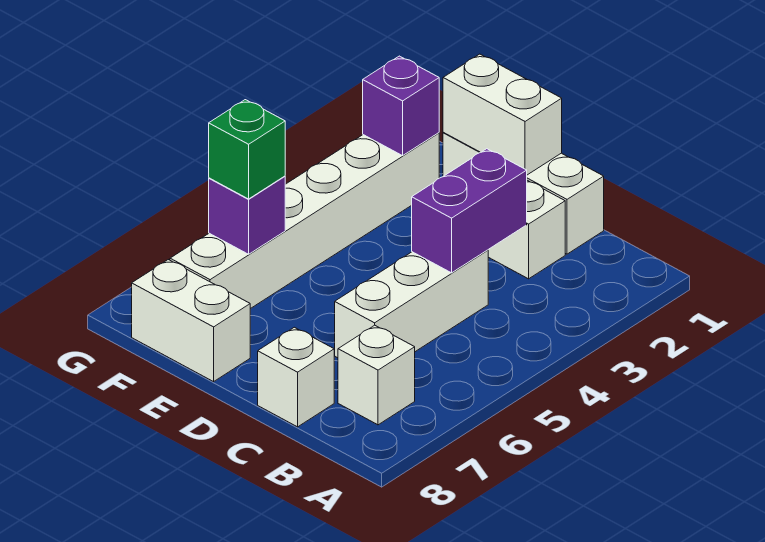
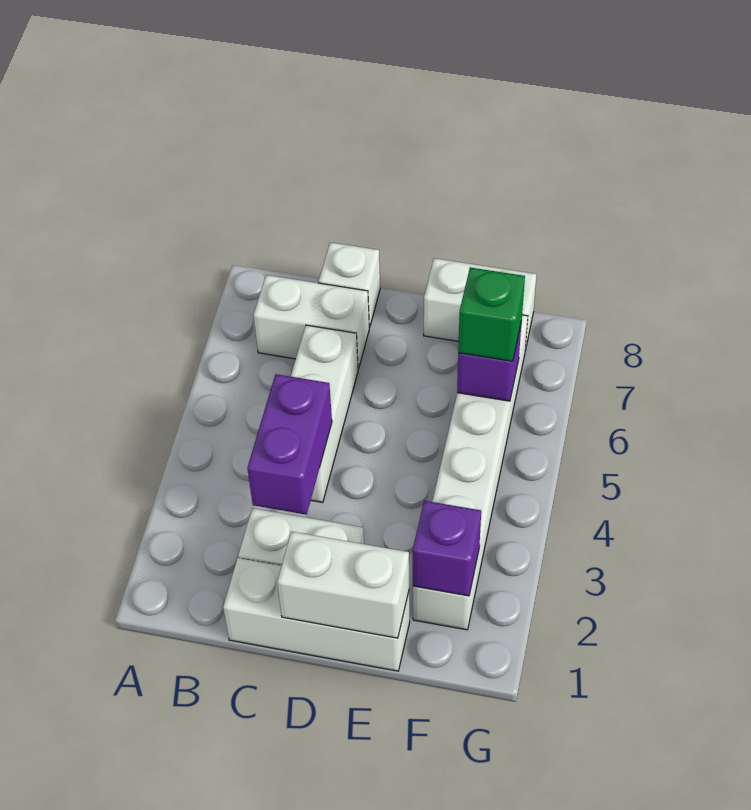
white 1x1 brick [338,325,415,425] -> white 1x2 brick [254,275,369,369]

